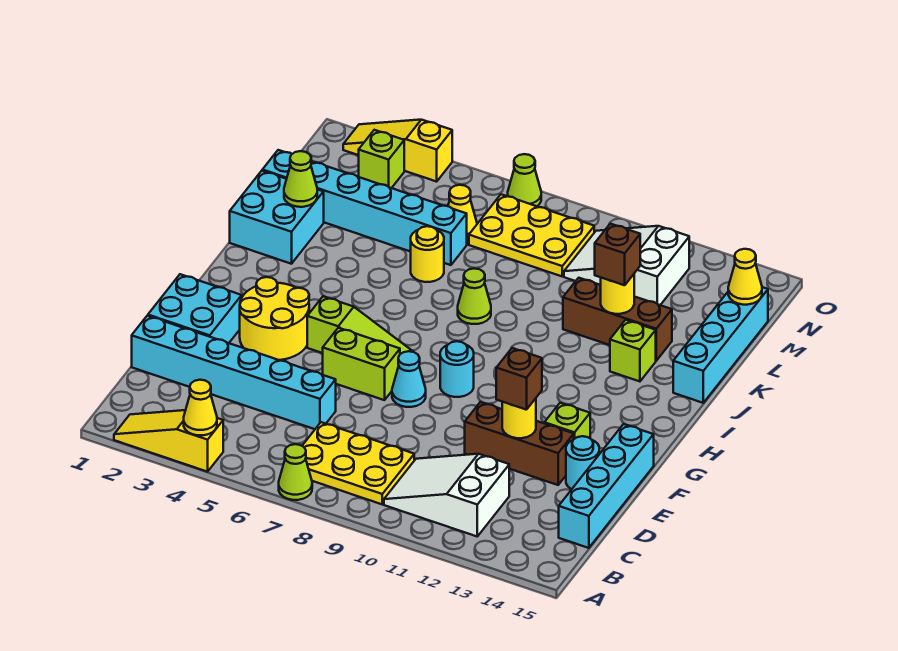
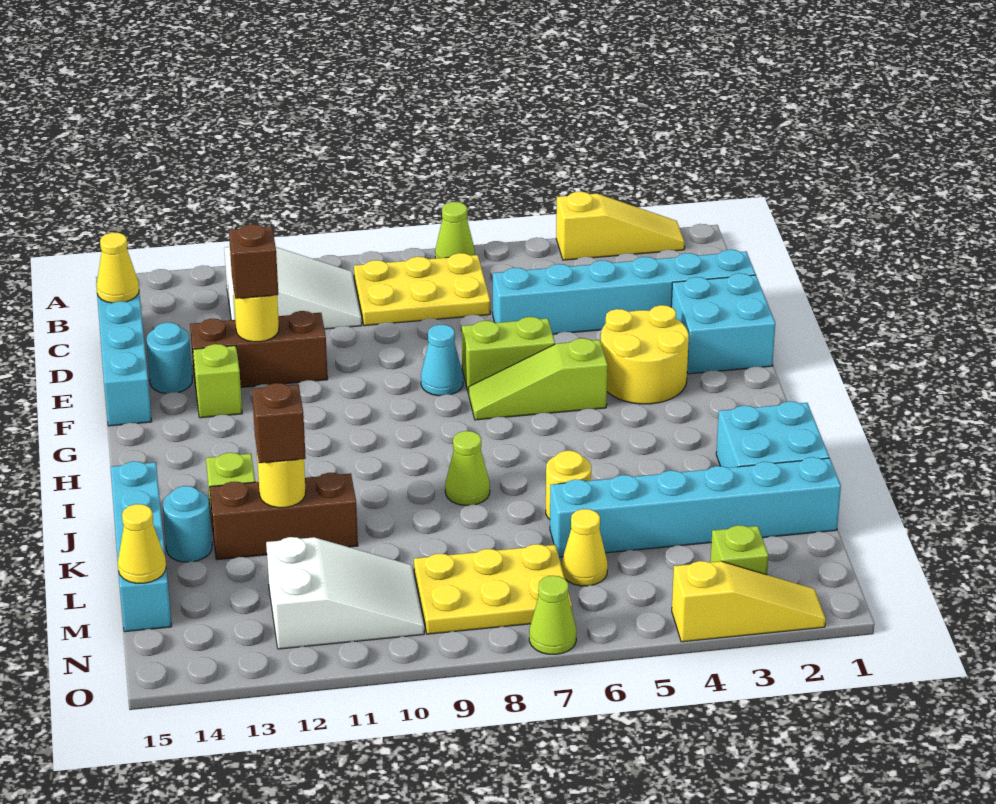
yellow 1x1 cone [184,380,217,435] -> yellow 1x1 cone moved to [96,232,139,303]
cyan 1x1 round brick [440,341,474,397] -> cyan 1x1 round brick moved to [163,486,212,562]
lime 1x1 cone [284,151,317,207] -> none

